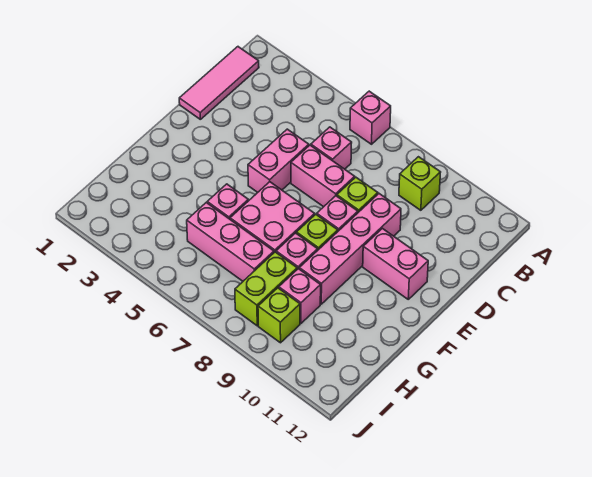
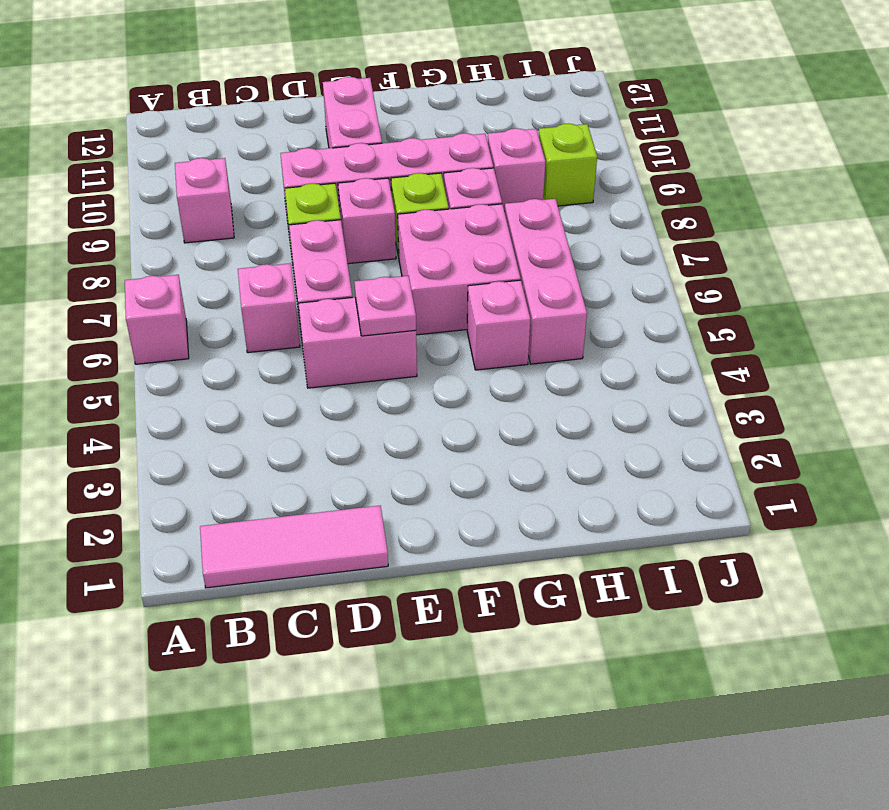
lime 1x1 brick [399,157,441,210] -> pink 1x1 brick [175,158,234,243]
none -> pink 1x1 plate [354,276,416,336]
lime 1x2 brick [235,252,297,326] -> none

